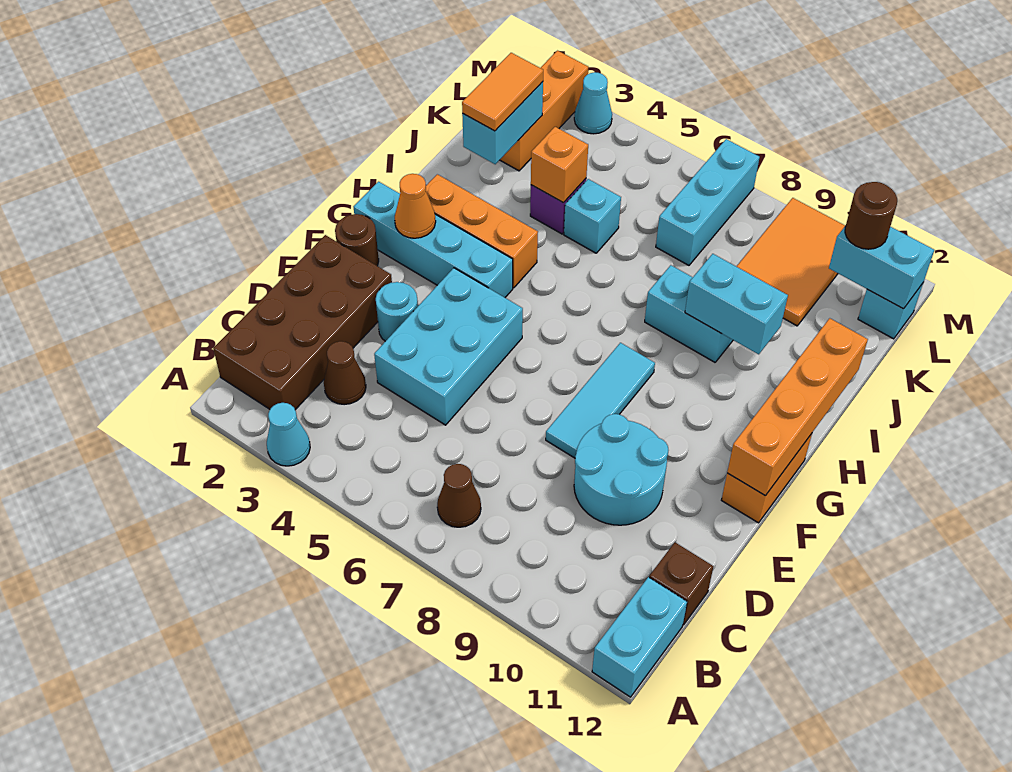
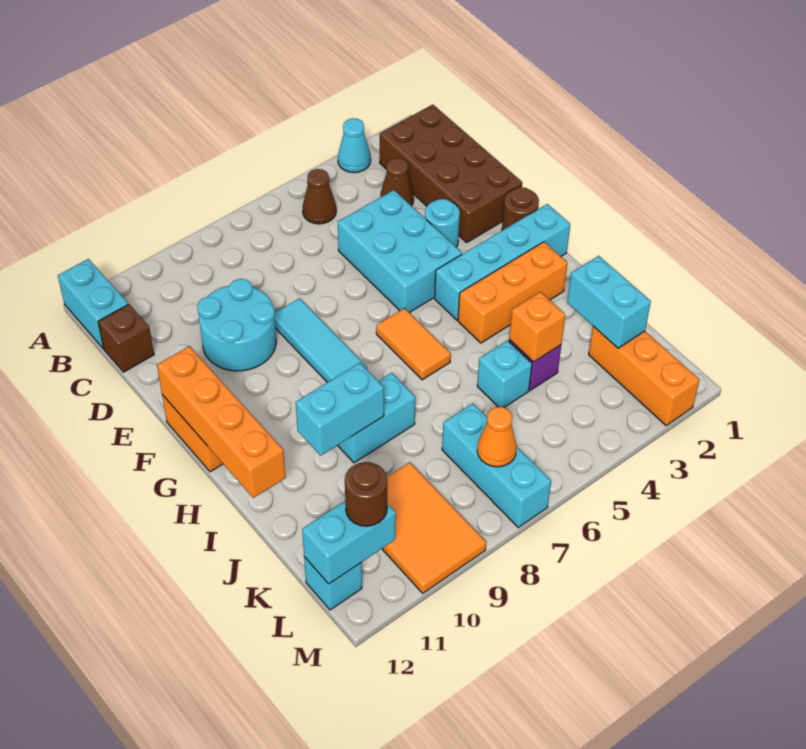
brown 1x1 cone [437,464,481,527] -> brown 1x1 cone moved to [302,169,336,224]
orange 1x1 cone [395,174,436,238] -> orange 1x1 cone moved to [477,407,517,467]
orange 1x2 tile [462,53,543,131] -> orange 1x2 tile moved to [376,308,451,380]
cyan 1x1 cone [574,72,612,134] -> none

